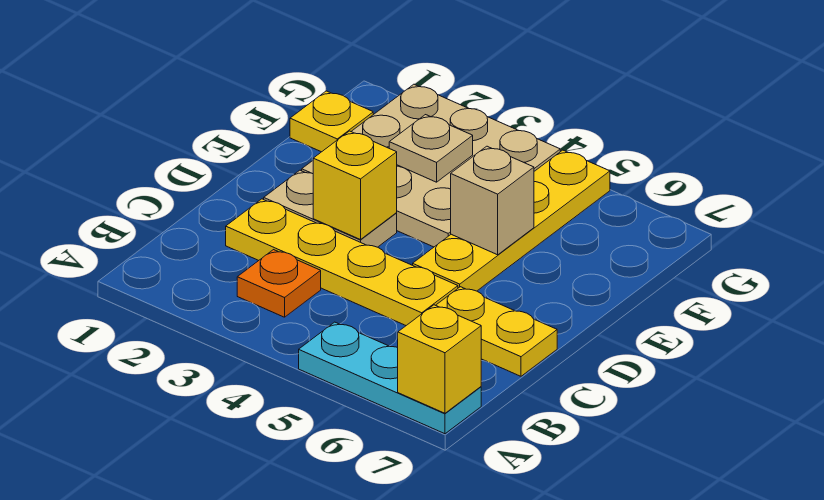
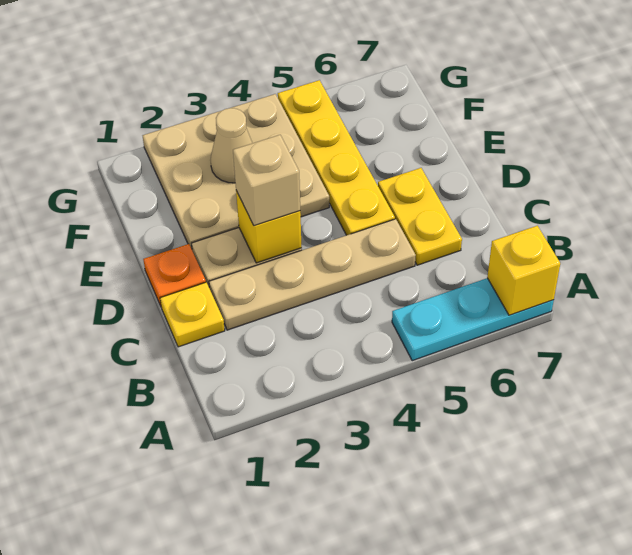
orange 1x1 plate [237,250,321,317] -> orange 1x1 plate moved to [143,244,206,306]
yellow 1x4 plate [226,199,458,325] -> tan 1x4 plate [209,219,416,330]
yellow 1x2 plate [436,287,557,376] -> yellow 1x2 plate turned to [378,168,462,265]
tan 1x1 brick [451,146,534,255] -> tan 1x1 brick moved to [233,135,300,226]
yellow 1x1 plate [290,91,373,152] -> yellow 1x1 plate moved to [160,282,225,347]
tan 1x1 plate [389,115,473,182] -> tan 1x1 cone [210,108,252,183]

